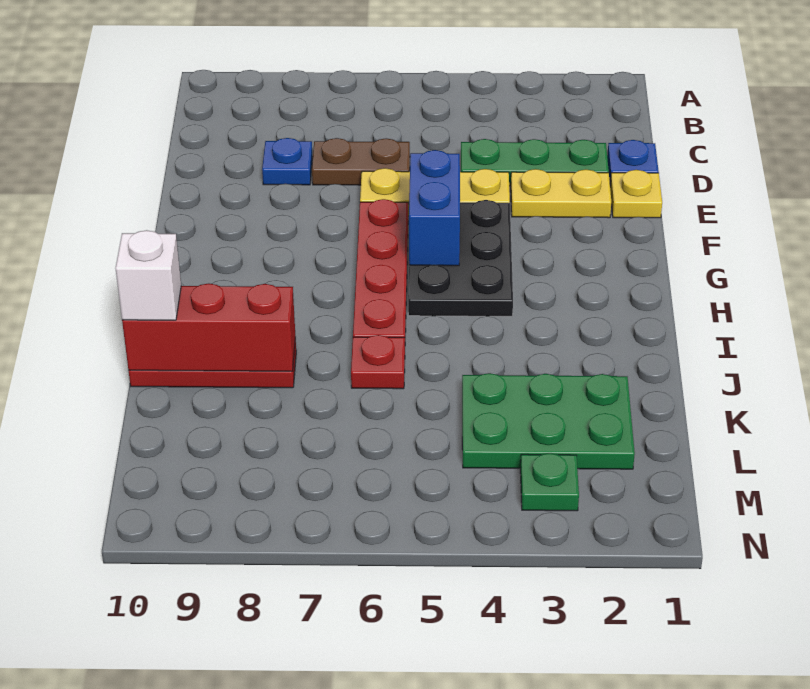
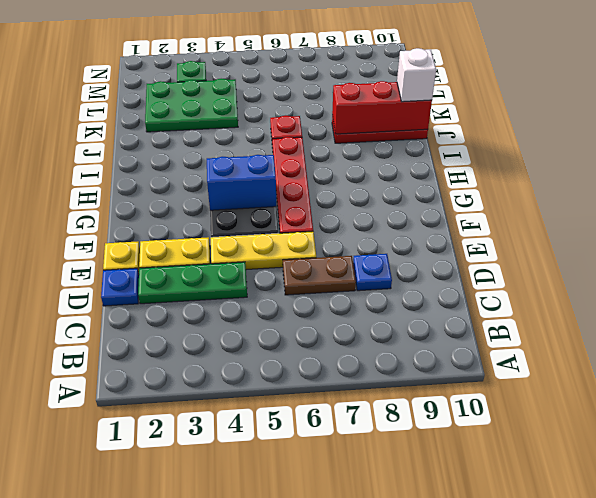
blue 1x2 brick [409,150,460,266] -> blue 1x2 brick turned to [207,155,276,210]

